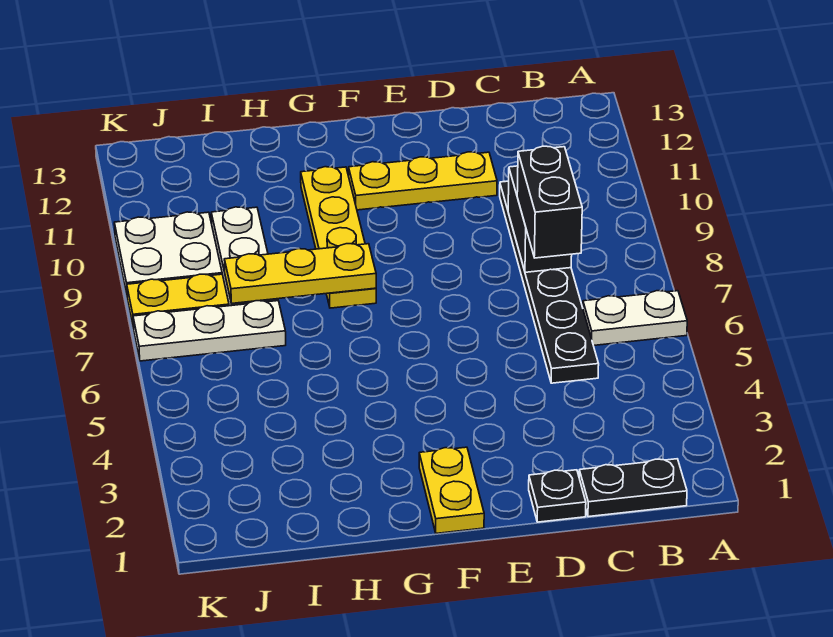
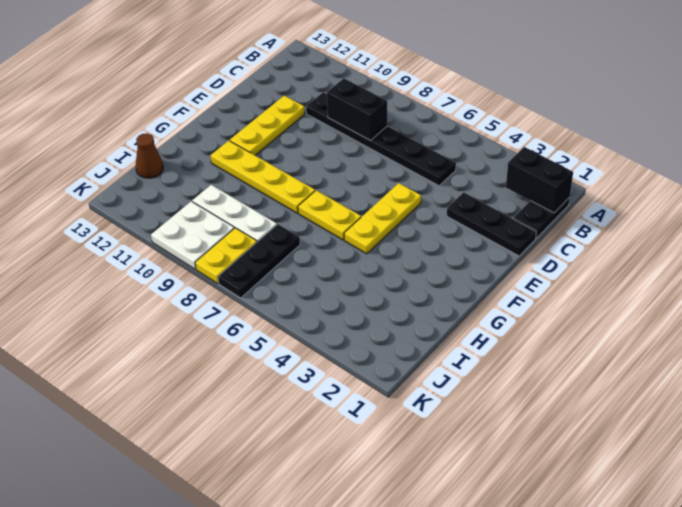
white 1x2 plate [583,291,687,346] -> none
black 1x2 brick [517,146,582,258] -> black 1x2 brick moved to [506,147,573,213]
black 1x1 plate [529,470,586,522] -> black 1x3 plate [447,192,536,256]
yellow 1x2 plate [419,447,484,533] -> yellow 1x2 plate moved to [298,190,361,240]
yellow 1x3 plate [224,244,376,304] -> yellow 1x3 plate moved to [344,183,421,254]
white 1x3 plate [133,301,286,361] -> black 1x3 plate [218,224,300,298]
none -> brown 1x1 cone [136,133,163,178]

